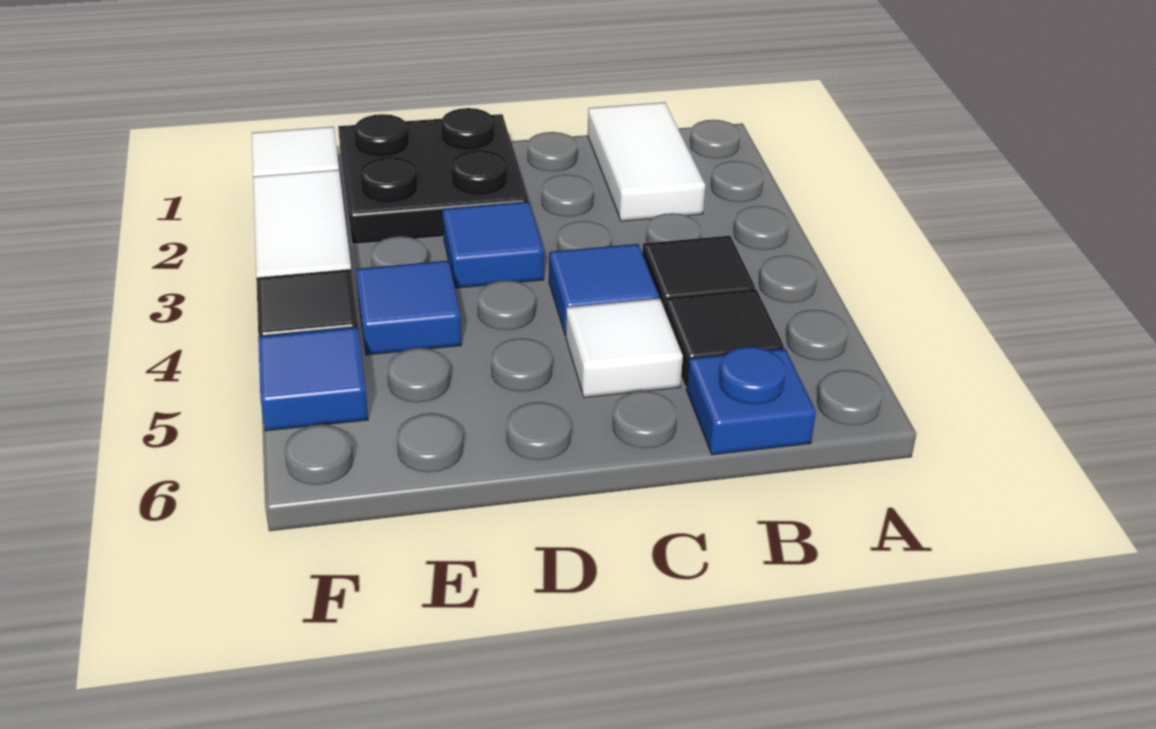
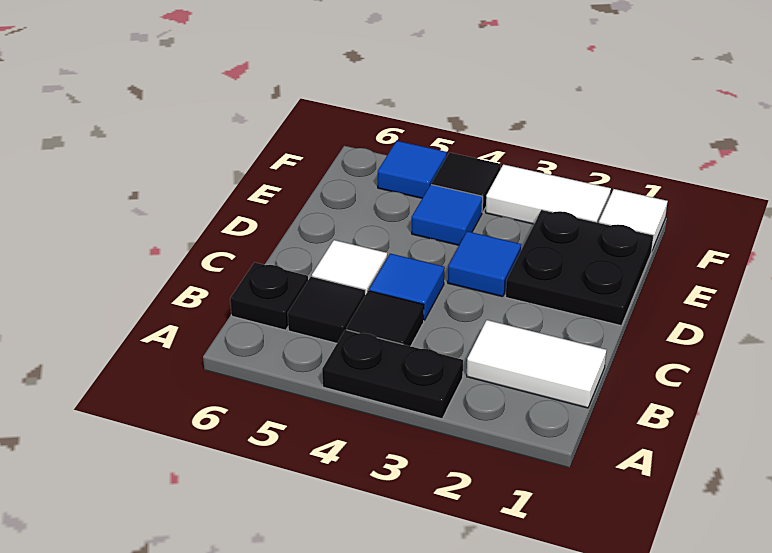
none -> black 1x2 plate [322,330,463,419]
blue 1x1 plate [686,347,816,455] -> black 1x1 plate [230,262,308,330]

